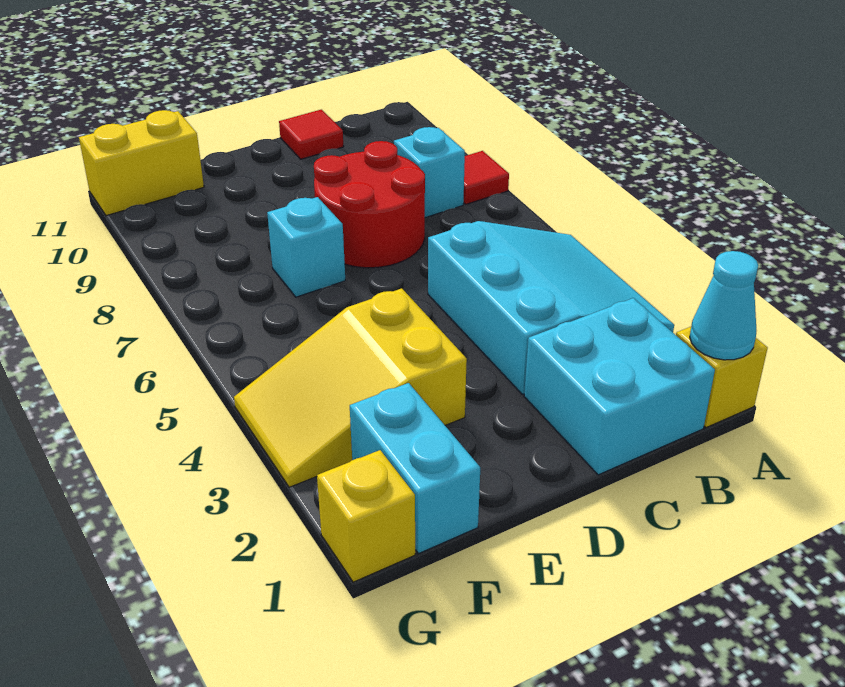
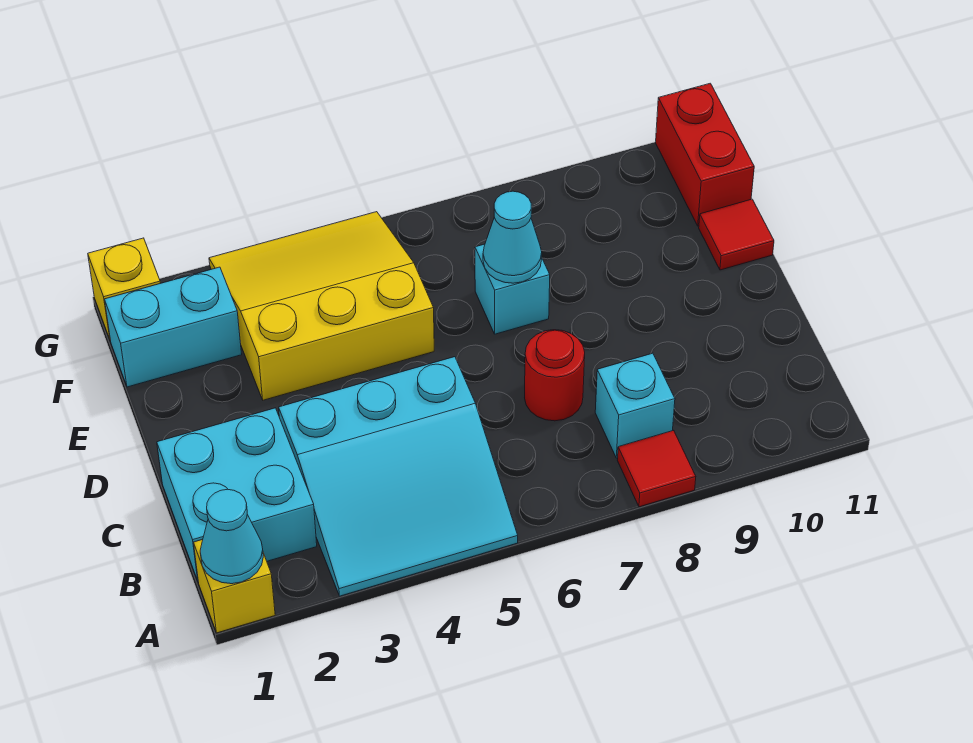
red 2x2 round brick [314,141,425,268] -> red 1x1 round brick [525,330,585,421]
red 1x1 tile [279,110,343,159] -> red 1x1 tile moved to [699,199,774,270]
yellow 2x3 slope [234,288,467,487] -> yellow 3x3 slope [209,212,434,400]
none -> cyan 1x1 cone [483,191,542,283]
yellow 1x2 brick [79,110,204,216] -> red 1x2 brick [656,83,754,226]

